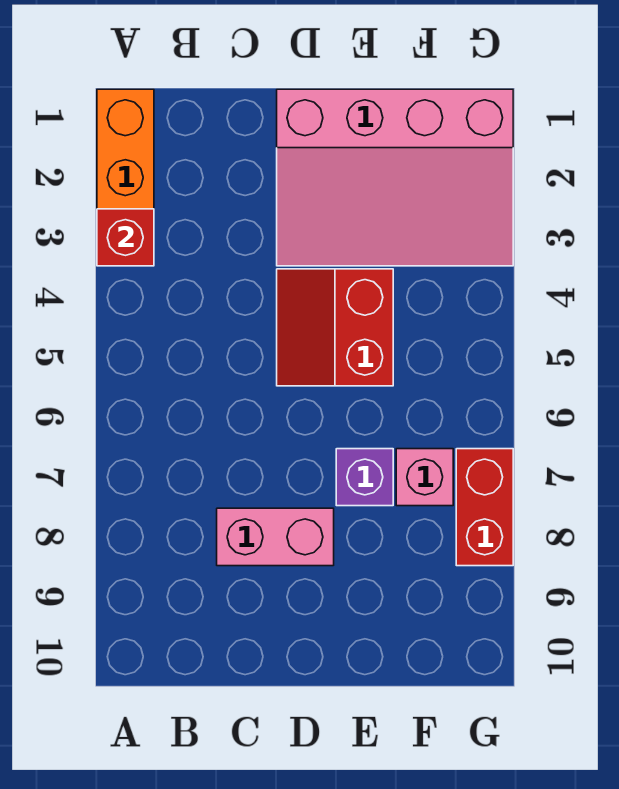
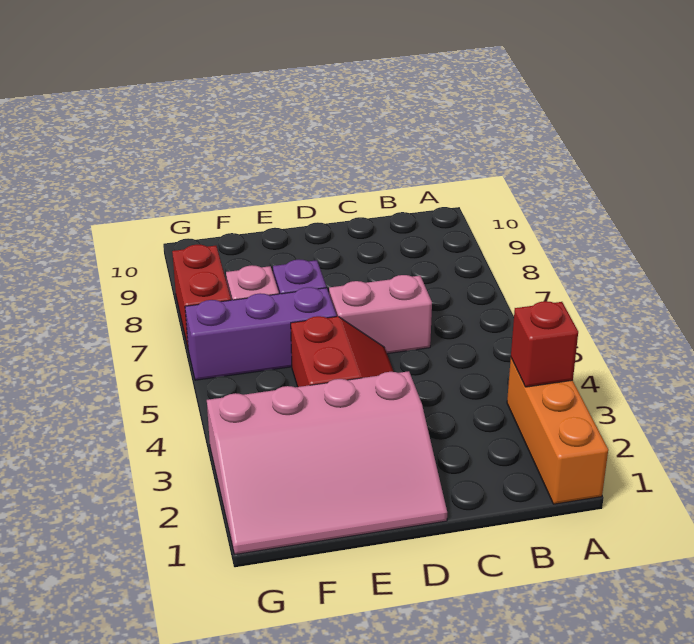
pink 1x2 brick [217,508,334,566] -> pink 1x2 brick moved to [329,275,432,354]
pink 3x4 slope [277,89,513,266] -> pink 3x4 slope turned to [207,371,447,555]
none -> purple 1x3 brick [185,287,336,380]

